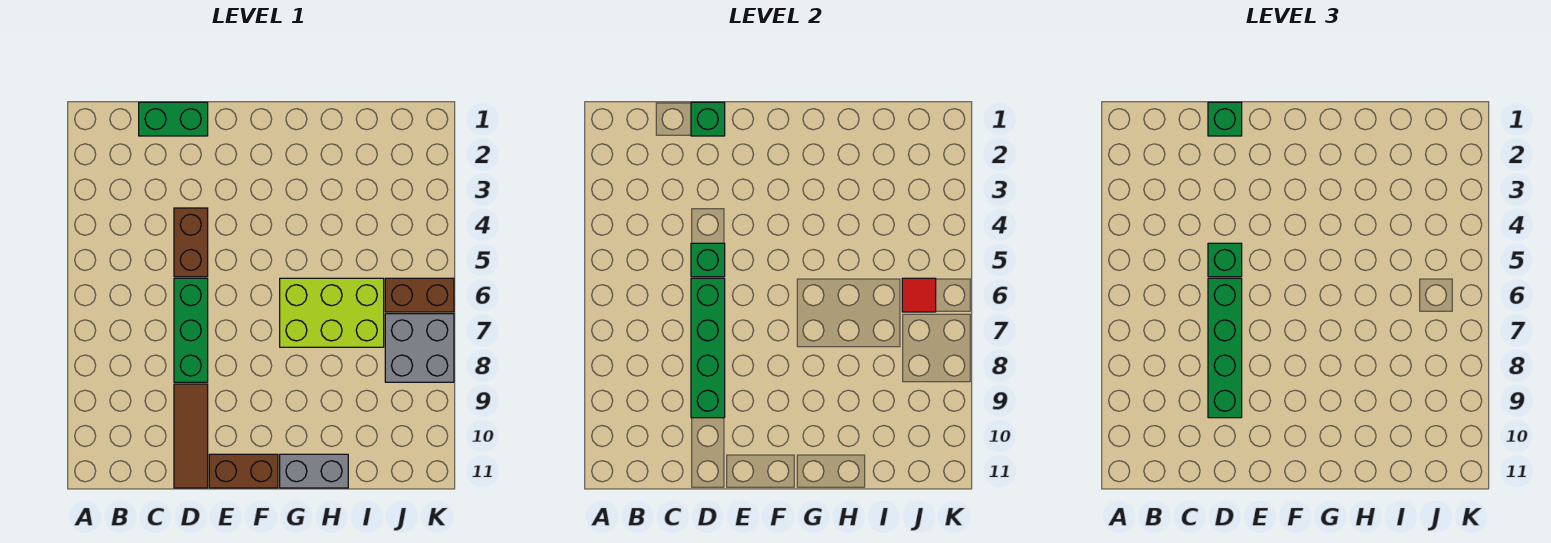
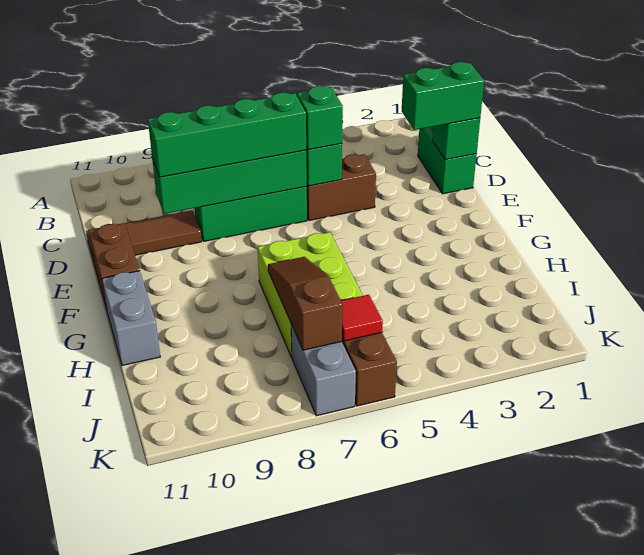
green 1x1 brick [1208,102,1242,136] -> green 1x2 brick [402,62,484,130]
none -> brown 1x3 slope [268,257,342,350]
grey 2x2 brick [385,314,454,382] -> grey 1x2 brick [291,325,356,416]

